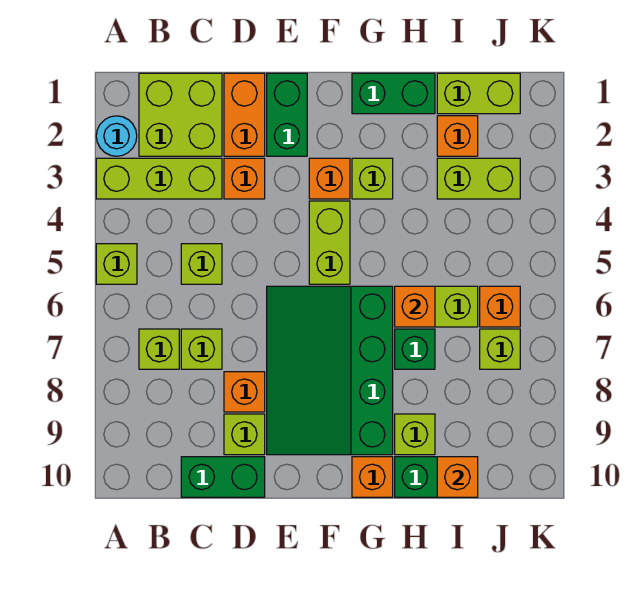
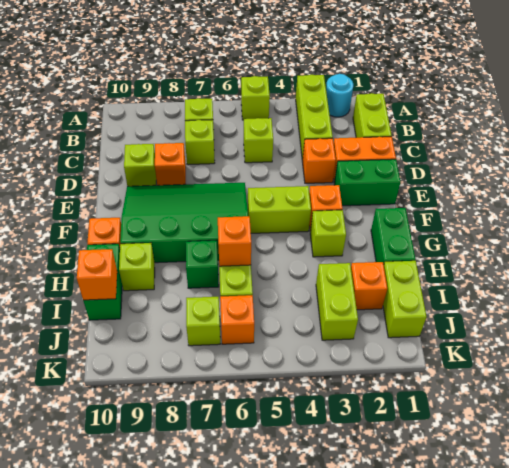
lime 2x2 brick [139,73,222,156] -> lime 1x2 brick [353,93,392,138]
green 1x2 brick [181,457,265,497] -> none

